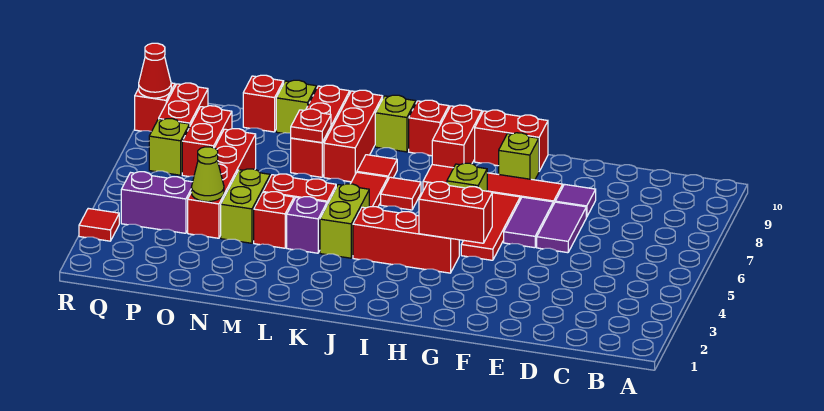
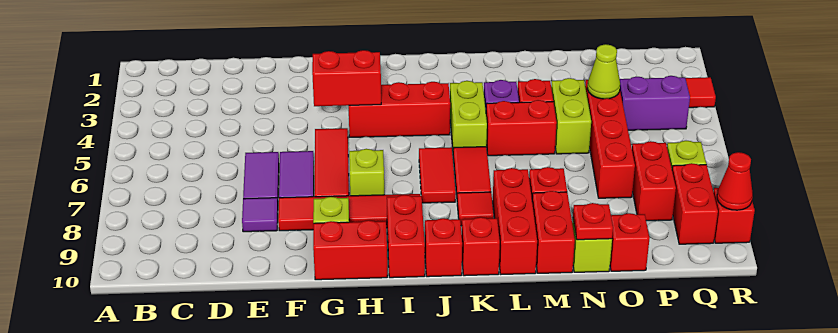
red 1x1 tile [381,177,421,210] -> red 1x2 tile [419,147,456,203]
lime 1x1 brick [375,95,416,152] -> red 1x1 brick [462,217,500,276]
red 1x1 plate [291,109,331,143] -> red 1x1 plate moved to [573,203,613,240]

